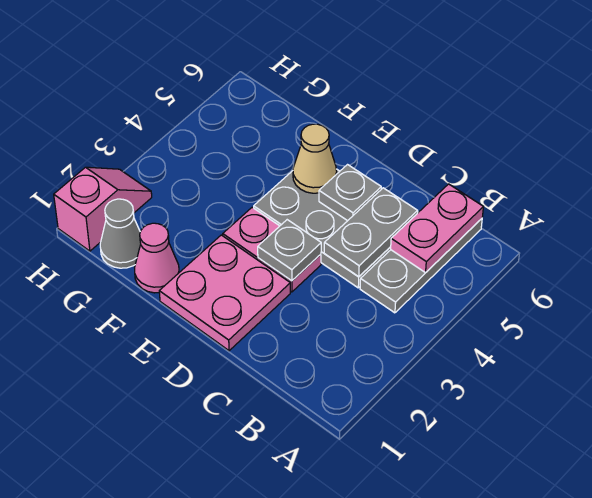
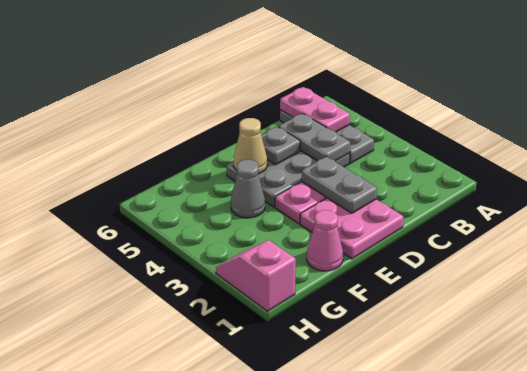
grey 1x1 plate [258,220,321,281] -> grey 1x2 plate [301,157,377,213]
grey 1x1 cone [100,199,141,268] -> grey 1x1 cone moved to [231,160,265,218]

